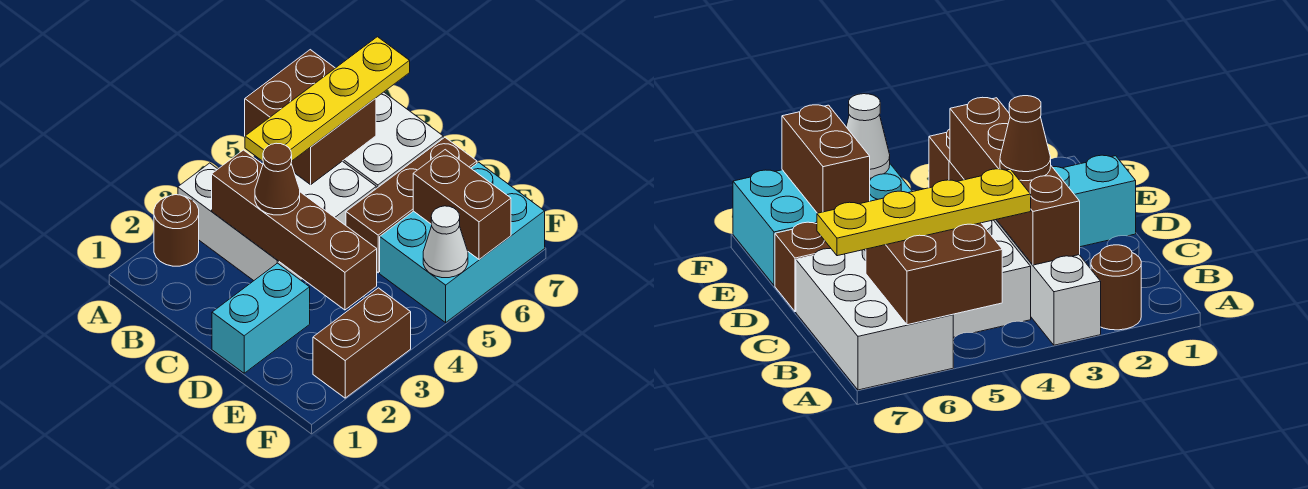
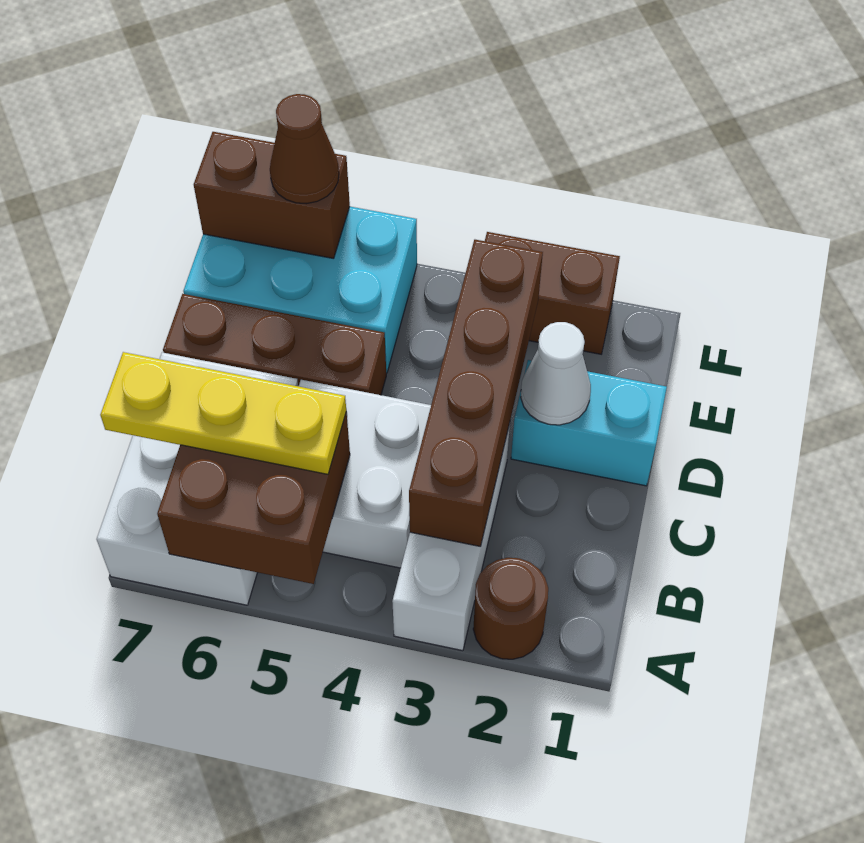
yellow 1x4 plate [245,37,410,161] -> yellow 1x3 plate [100,352,346,474]
brown 1x1 cone [255,143,300,215] -> brown 1x1 cone moved to [270,94,339,204]
brown 1x2 brick [413,150,511,260] -> brown 1x2 brick turned to [194,132,350,259]
white 1x1 cone [423,206,468,278] -> white 1x1 cone moved to [521,322,591,425]

